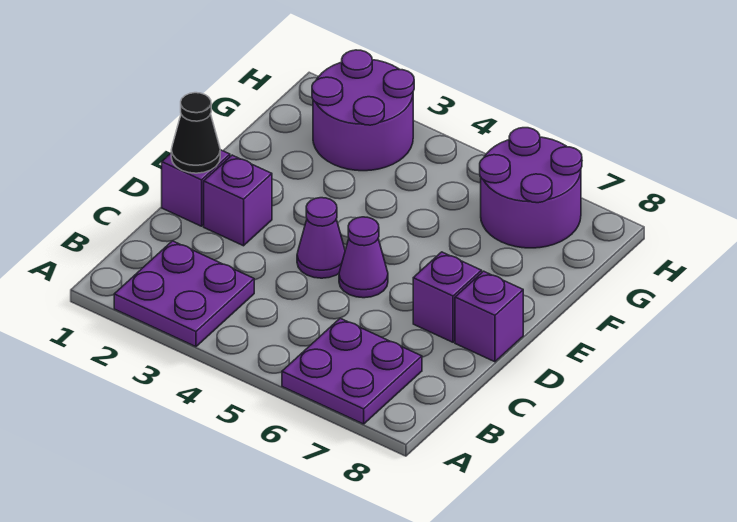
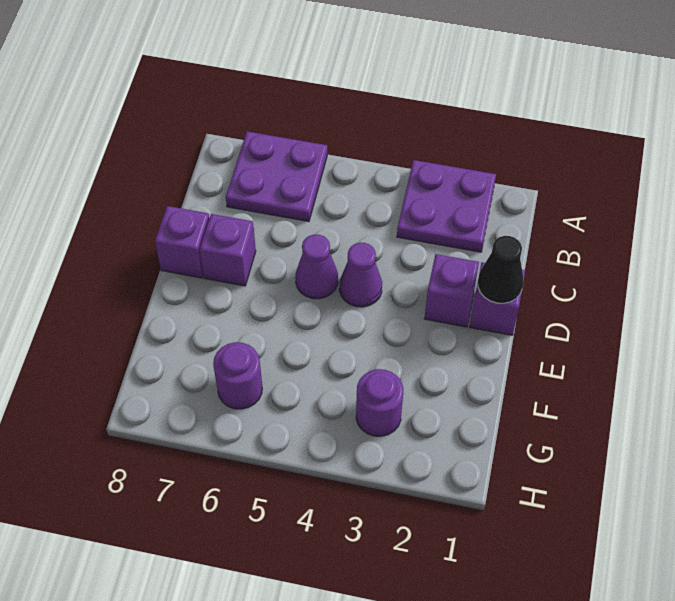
purple 2x2 round brick [312,50,414,171] -> purple 1x1 round brick [356,369,403,436]
purple 2x2 round brick [480,128,582,248] -> purple 1x1 round brick [213,342,262,409]

